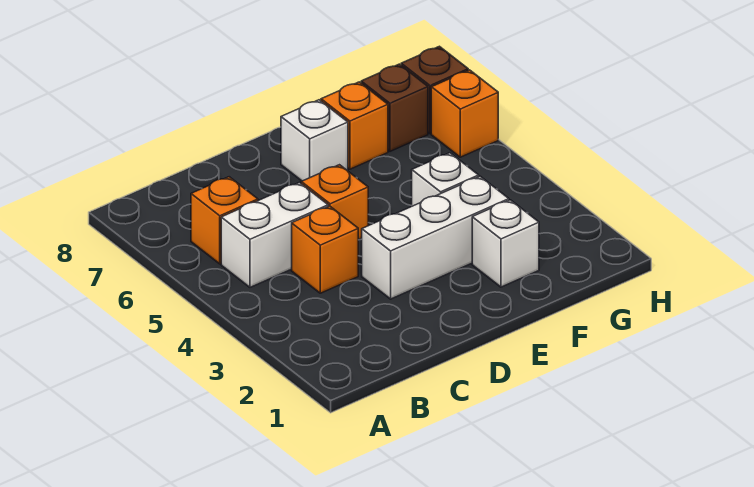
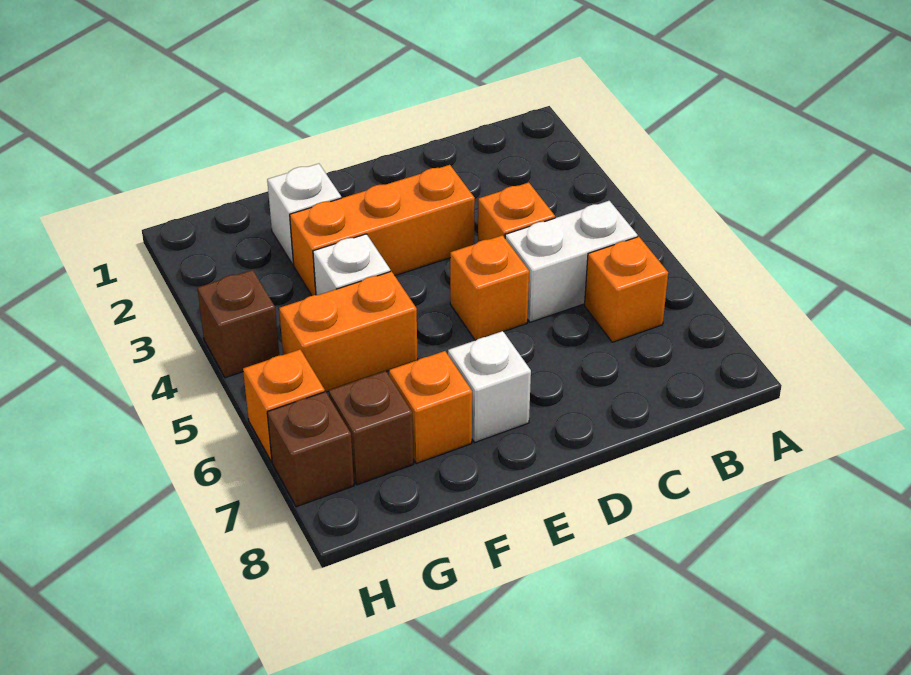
white 1x3 brick [362,176,509,299] -> orange 1x3 brick [290,165,475,296]
none -> orange 1x2 brick [279,271,418,392]
none -> brown 1x1 brick [197,270,279,378]

